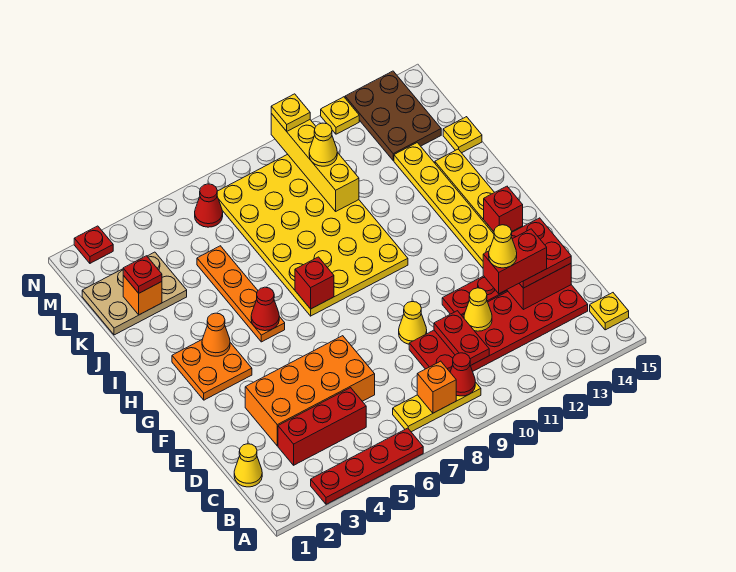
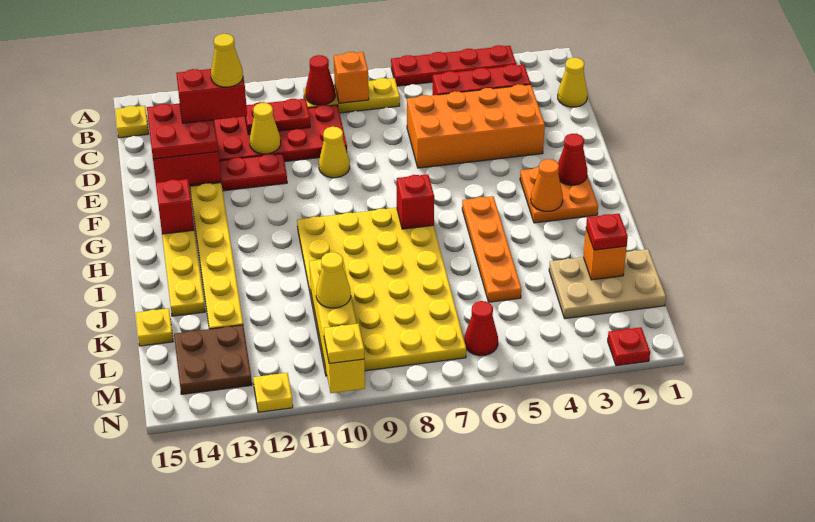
red 1x2 plate [434,311,489,365] -> red 1x2 plate turned to [245,99,310,135]
red 1x1 cone [251,287,279,331] -> red 1x1 cone moved to [558,134,587,185]
brown 2x3 plate [345,71,441,160] -> brown 2x2 plate [174,325,252,394]

